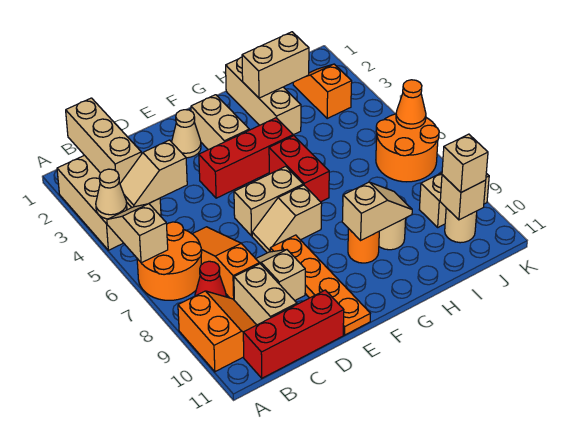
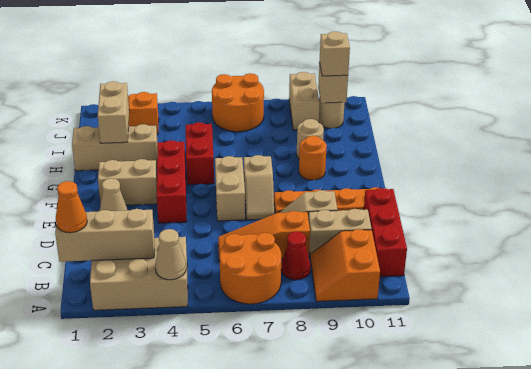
tan 1x2 slope [107,204,168,263] -> none
orange 2x2 slope [178,291,256,372] -> orange 2x2 slope turned to [311,229,380,301]
tan 1x2 slope [120,140,187,208] -> none
red 1x2 brick [269,136,329,202] -> red 1x2 brick turned to [186,122,214,185]
tan 1x2 slope [342,182,412,240] -> none
orange 1x1 cone [396,80,426,129] -> orange 1x1 cone moved to [56,181,87,233]

